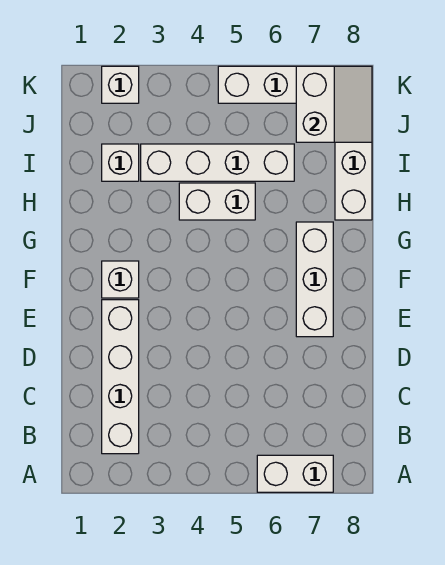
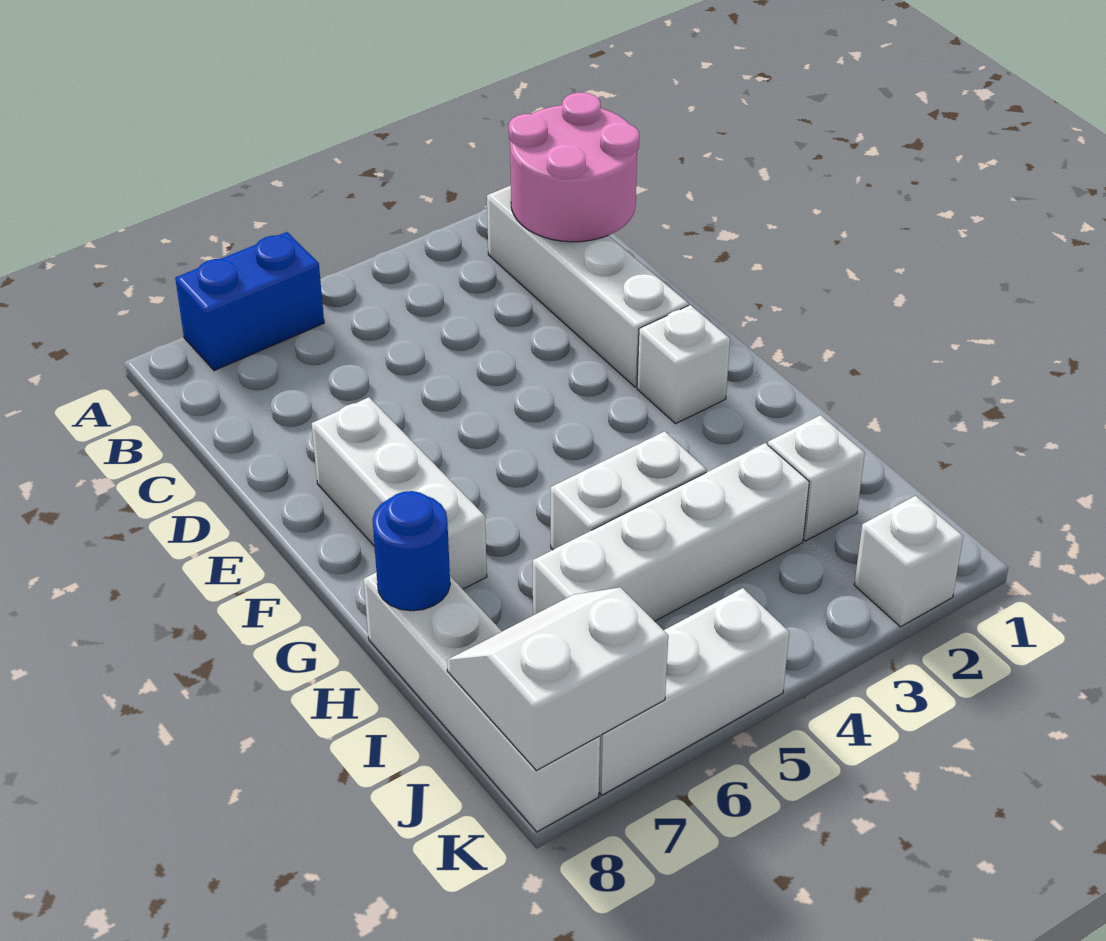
white 1x2 brick [257,455,333,492] -> blue 1x2 brick [175,232,324,371]
none -> pink 2x2 round brick [509,92,639,242]
none -> blue 1x1 round brick [373,491,450,611]
white 2x2 slope [296,66,372,142] -> white 2x2 slope turned to [447,587,668,771]

